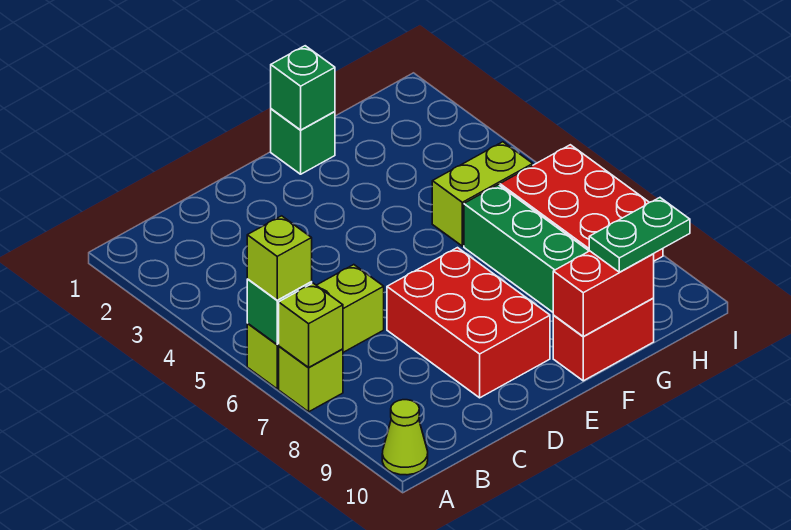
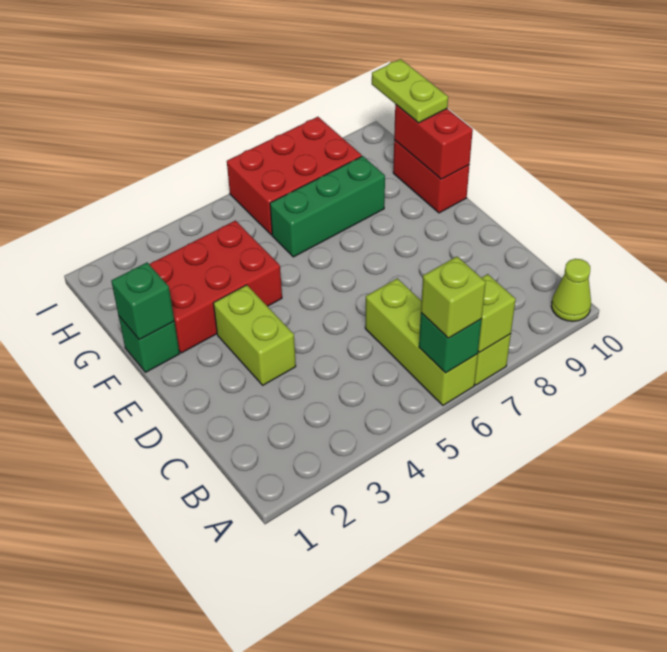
red 2x3 brick [387,248,550,398] -> red 2x3 brick moved to [149,221,282,353]
lime 1x2 brick [432,142,533,246] -> lime 1x2 brick moved to [213,285,296,385]
green 1x2 plate [589,198,690,272] -> lime 1x2 plate [372,59,448,123]

